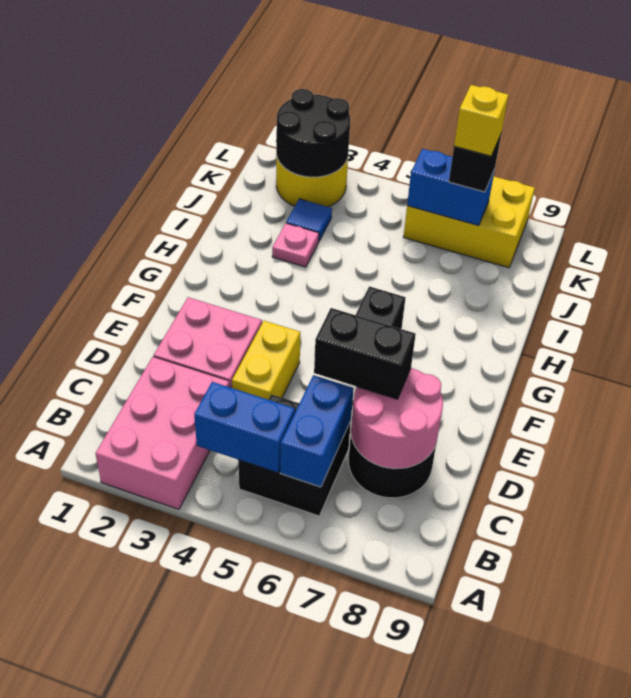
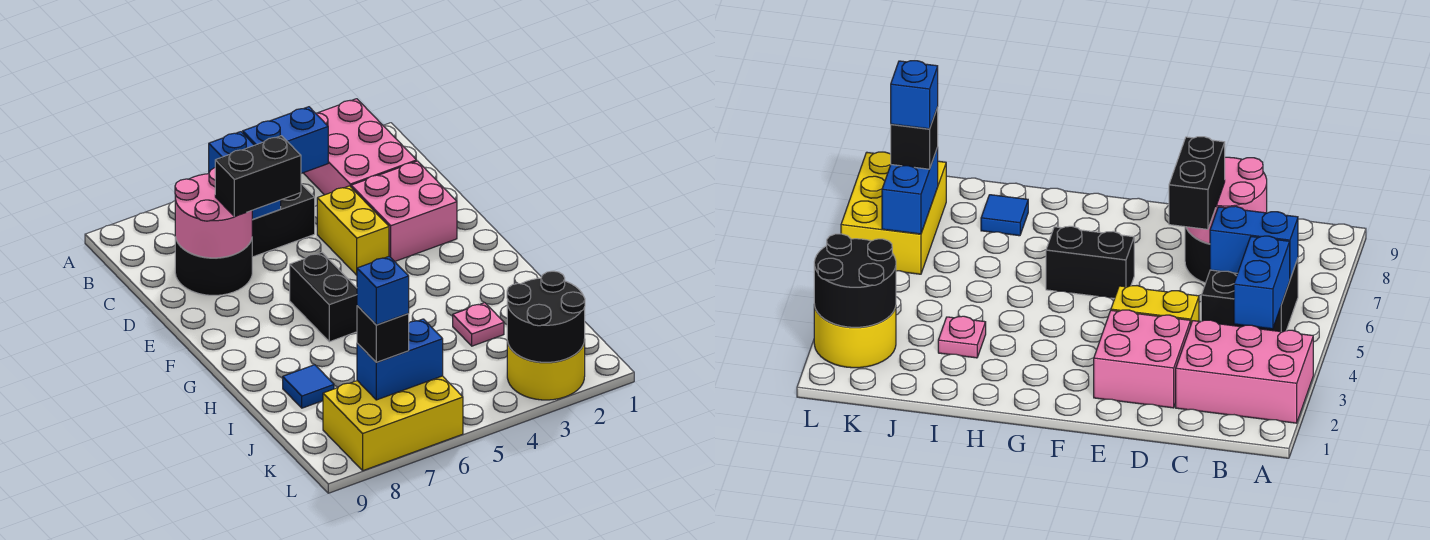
blue 1x1 tile [286,199,332,241] -> blue 1x1 tile moved to [283,365,334,408]
yellow 1x1 brick [454,85,508,156] -> blue 1x1 brick [357,256,409,325]

